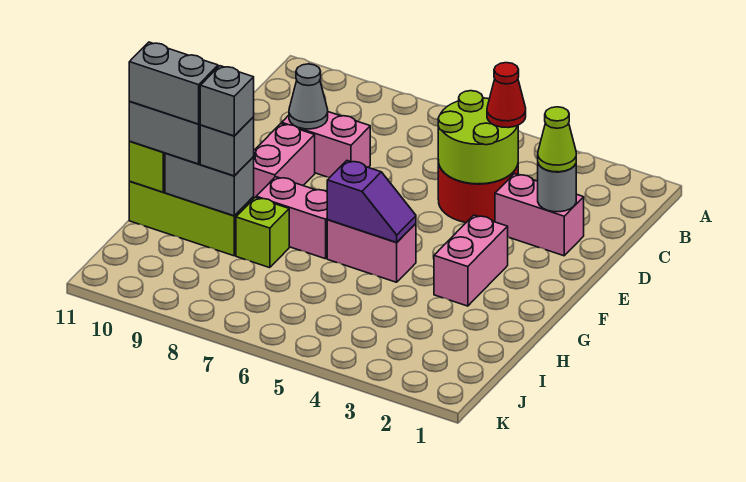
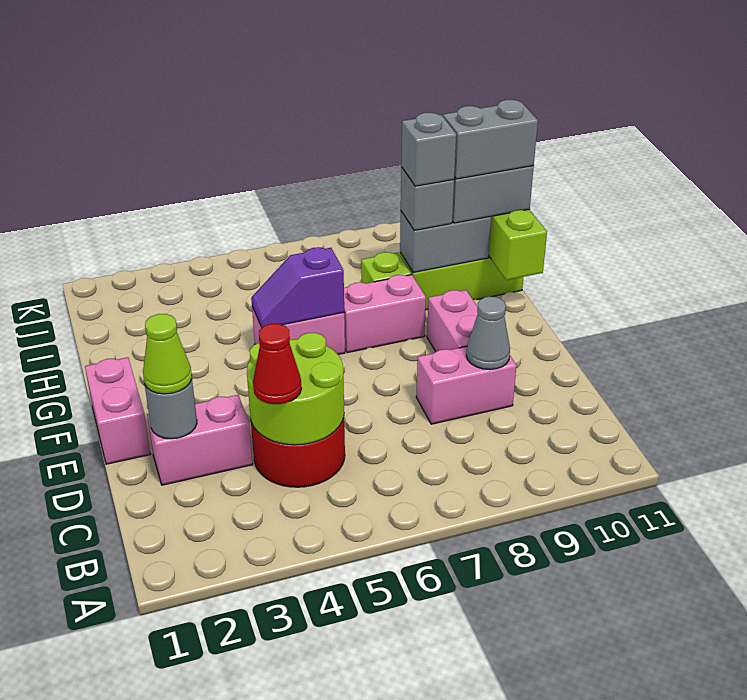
pink 1x2 brick [434,215,508,306] -> pink 1x2 brick moved to [85,357,150,464]

